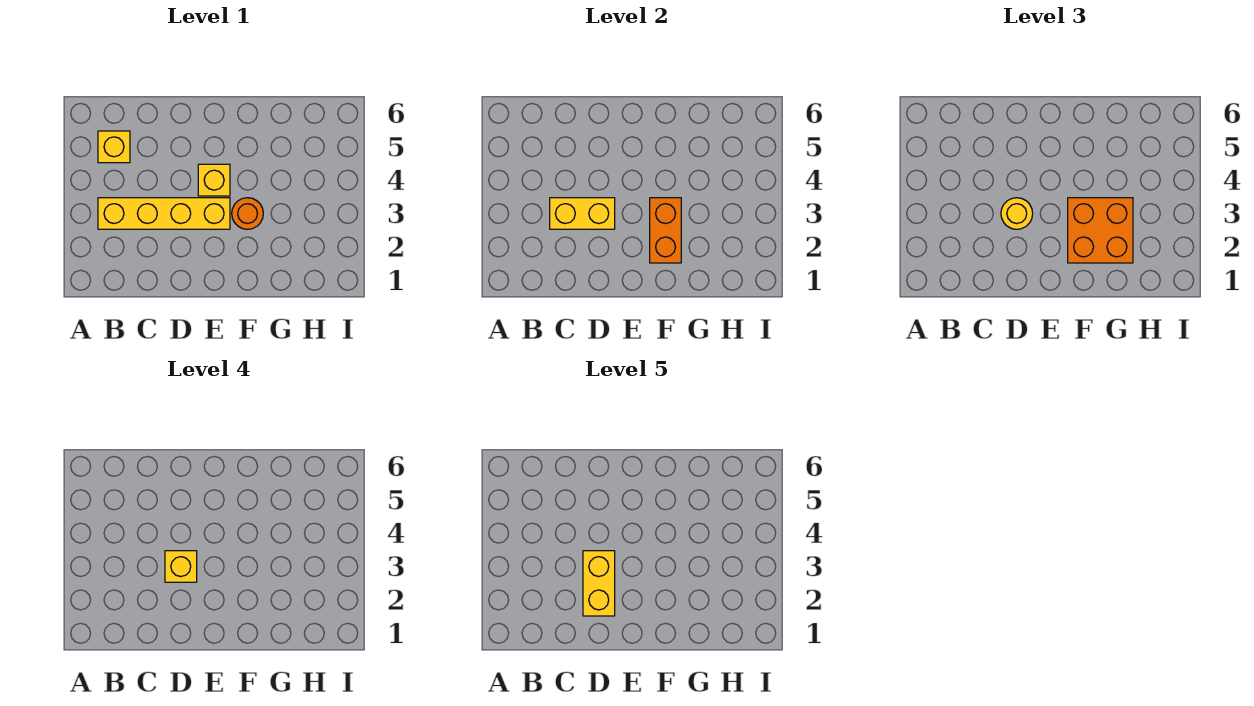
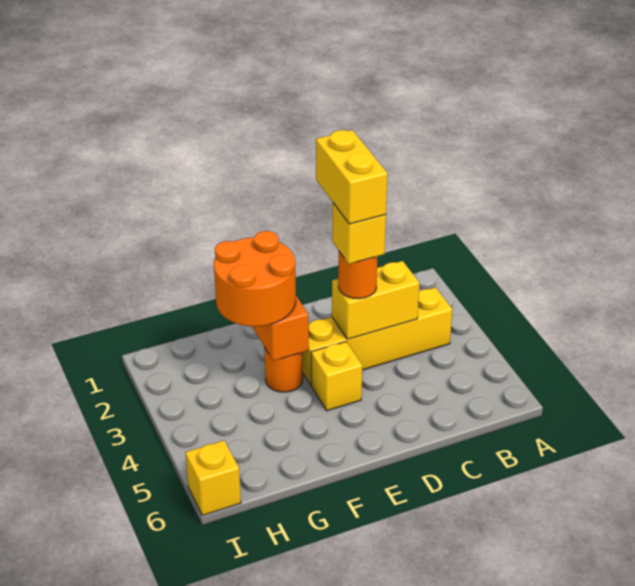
yellow 1x1 brick [98,131,130,163] -> yellow 1x1 brick moved to [185,440,241,515]
yellow 1x1 round brick [1001,198,1033,229] -> orange 1x1 round brick [338,252,378,299]
orange 2x2 brick [1068,198,1133,263] -> orange 2x2 round brick [214,231,296,326]

